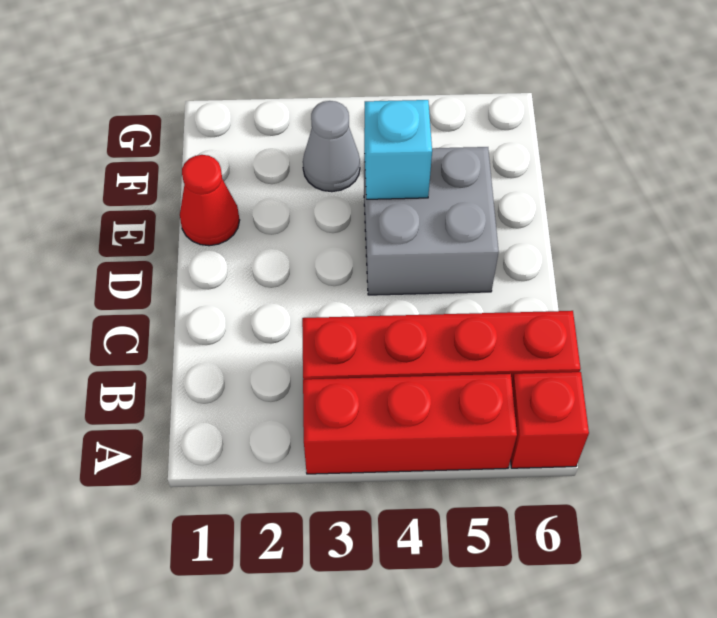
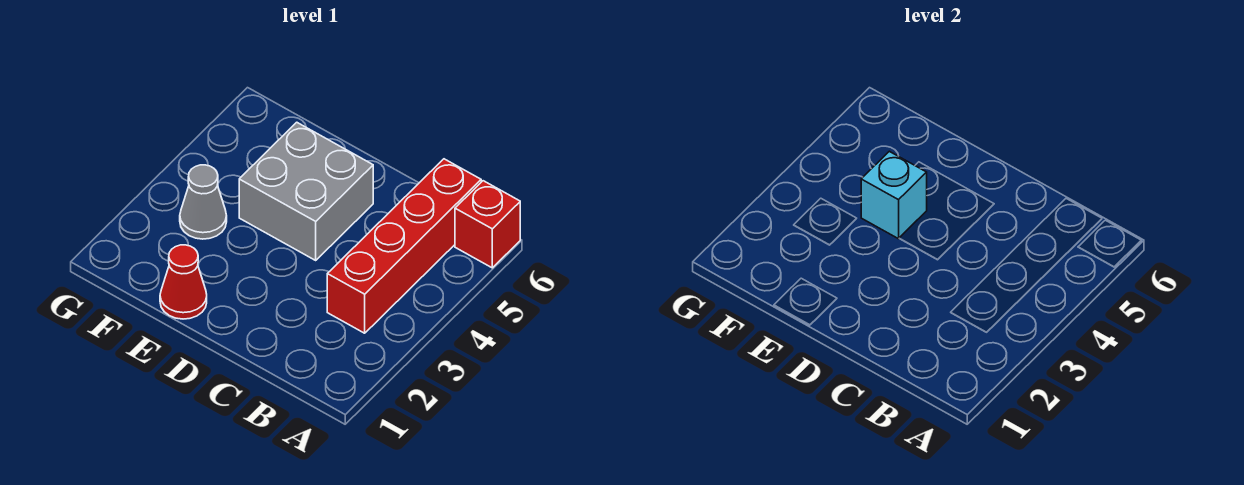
red 1x3 brick [303,374,517,474] -> none

